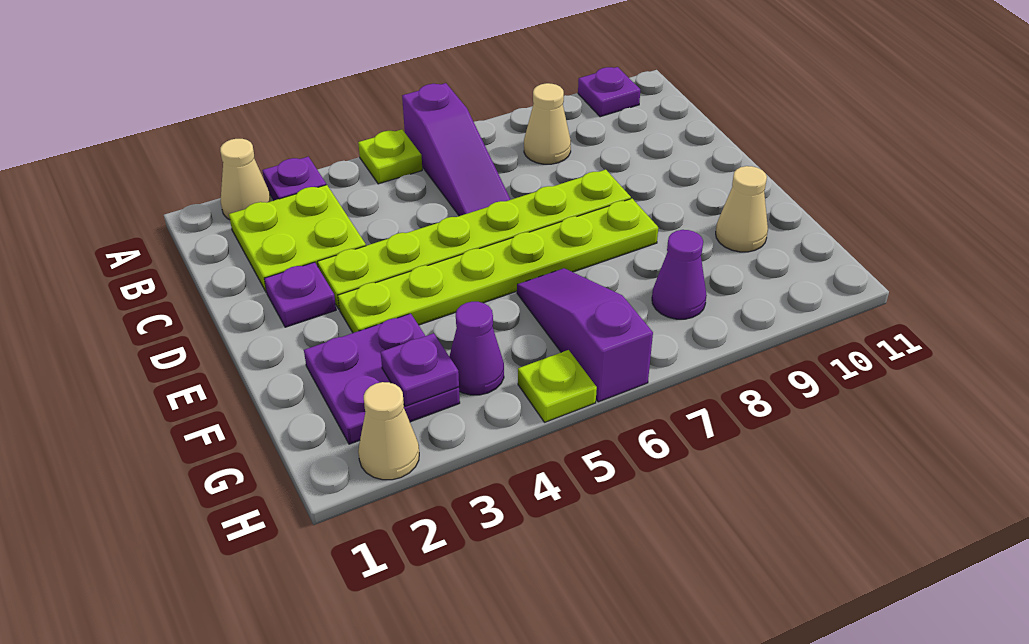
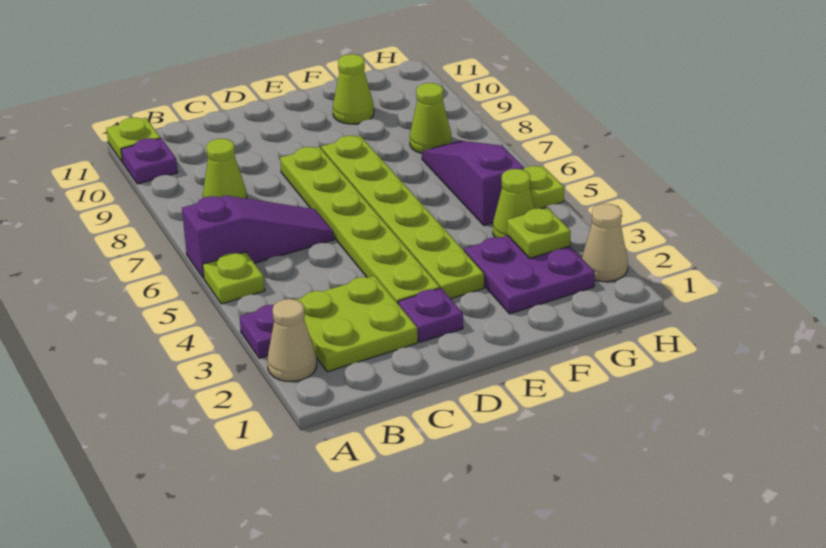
none -> lime 1x1 plate [106,118,160,162]
tan 1x1 cone [524,83,571,164] -> lime 1x1 cone [203,139,247,199]
purple 1x3 slope [517,268,653,402] -> purple 1x3 slope turned to [422,141,524,226]
tan 1x1 cone [716,166,768,252] -> lime 1x1 cone [333,54,374,124]
purple 1x1 plate [381,333,459,406] -> lime 1x1 plate [507,208,571,258]
purple 1x1 cone [449,302,504,395] -> lime 1x1 cone [493,169,534,238]
purple 1x1 cone [652,230,707,319] -> lime 1x1 cone [410,83,451,153]

